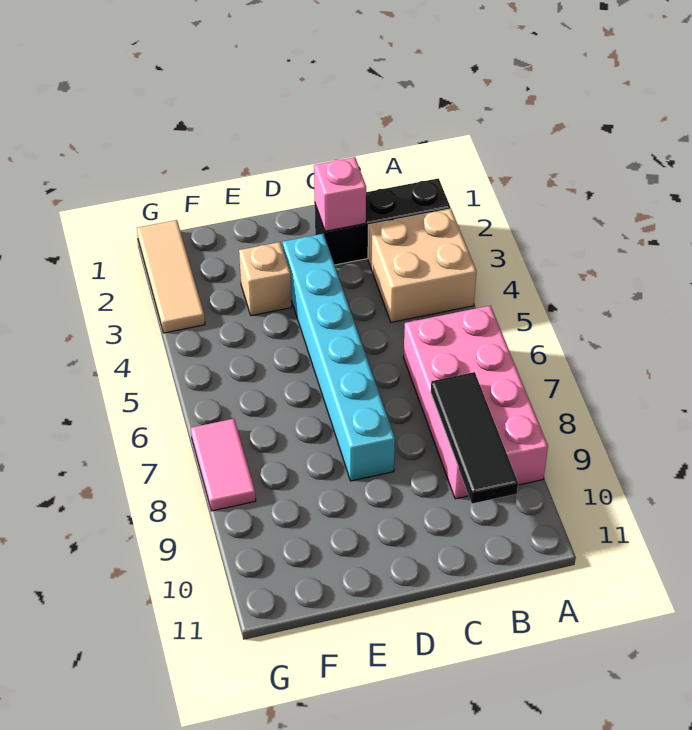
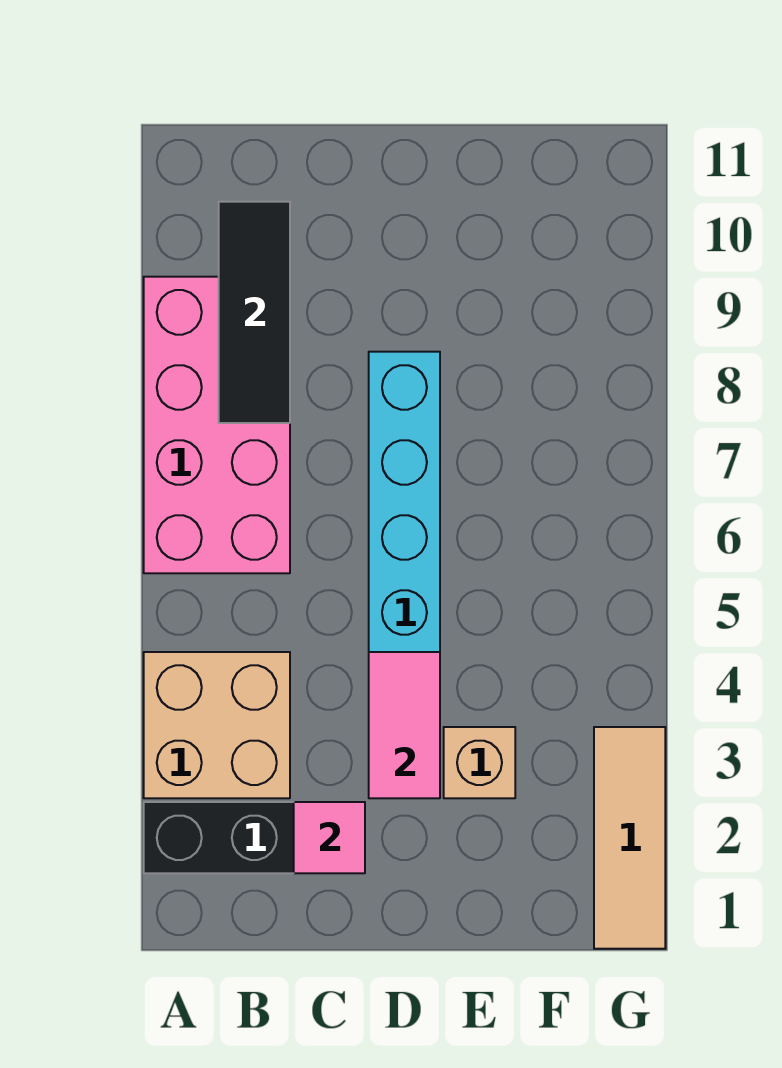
pink 1x1 brick [314,157,366,231] -> pink 1x1 tile [294,802,365,873]
pink 1x2 tile [191,419,256,511] -> pink 1x2 tile moved to [369,652,440,798]

